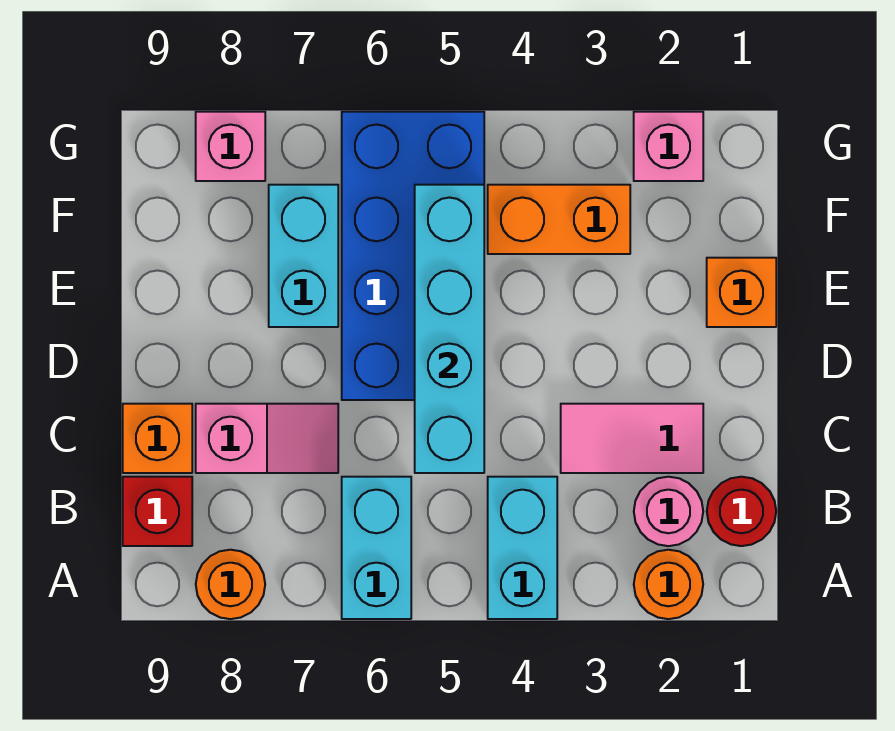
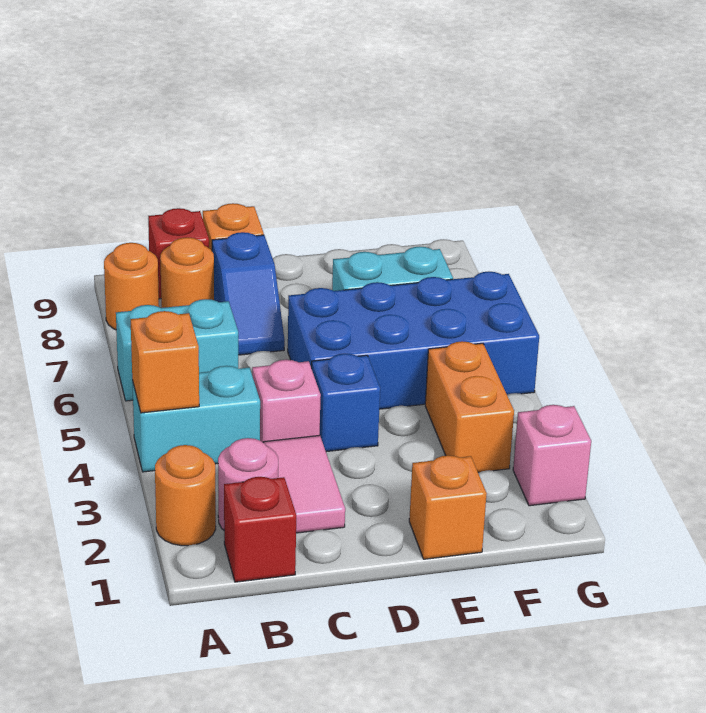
none -> orange 1x1 brick [131,311,199,413]
red 1x1 round brick [707,477,776,546] -> red 1x1 brick [224,477,296,582]
none -> orange 1x1 round brick [160,237,214,308]
cyan 1x4 brick [415,185,484,473] -> none
pink 1x2 slope [196,404,338,473] -> blue 1x2 slope [212,232,285,355]
none -> blue 1x1 brick [312,354,380,452]
pink 1x1 brick [196,112,265,181] -> pink 1x1 brick moved to [252,360,321,442]

